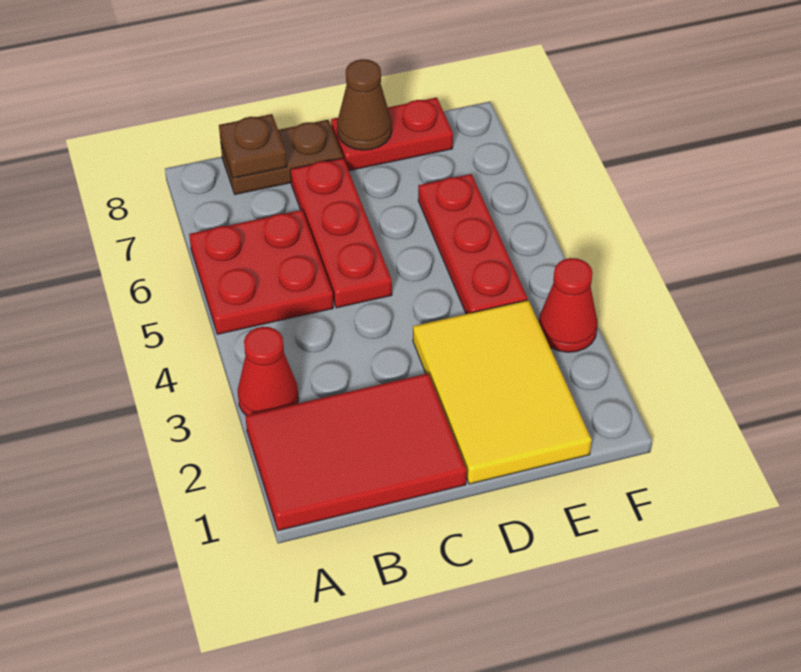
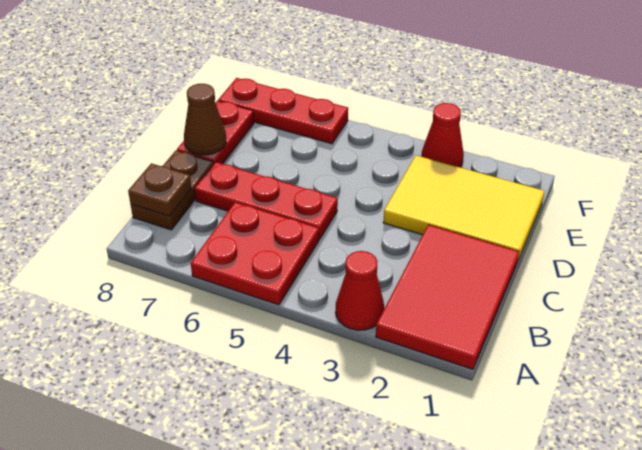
red 1x3 plate [418,174,528,314] -> red 1x3 plate moved to [218,78,348,144]

